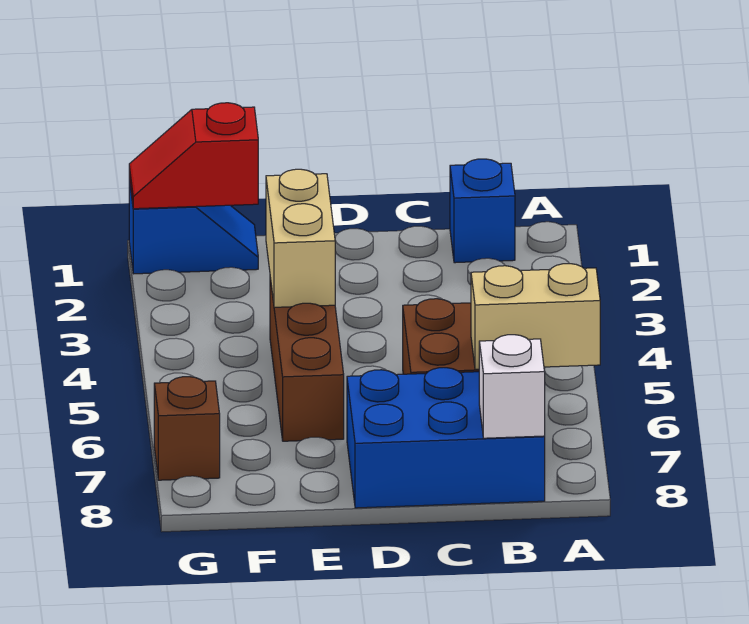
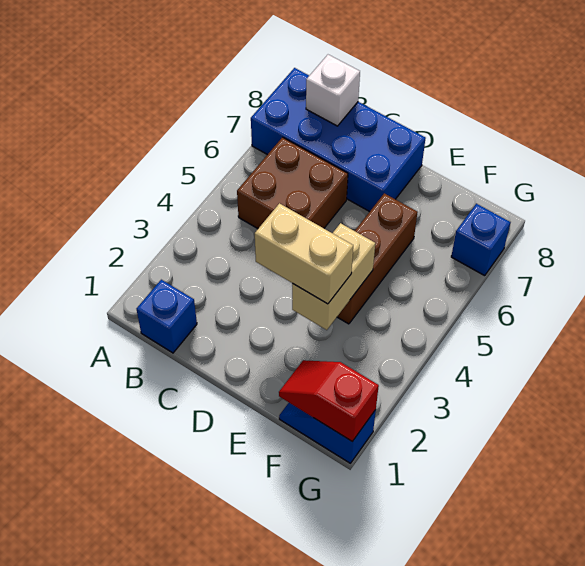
tan 1x2 brick [471,264,600,369] -> tan 1x2 brick moved to [255,203,353,304]
blue 2x3 brick [347,368,545,508] -> blue 2x4 brick [251,68,426,212]
red 1x2 slope [129,103,258,209] -> red 1x2 slope turned to [279,360,379,441]
brown 1x1 brick [154,377,220,480] -> blue 1x1 brick [451,204,511,276]

